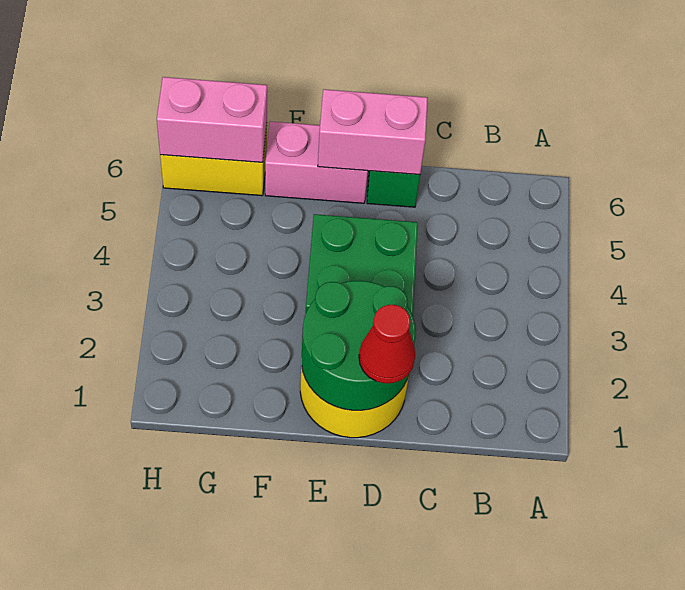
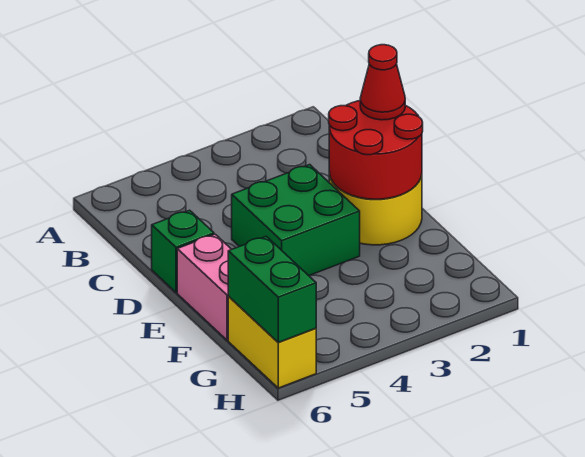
green 2x2 round brick [302,281,416,410] -> red 2x2 round brick [329,101,423,199]
pink 1x2 brick [318,89,428,175] -> none
pink 1x2 brick [157,77,267,162] -> green 1x2 brick [228,236,316,342]

